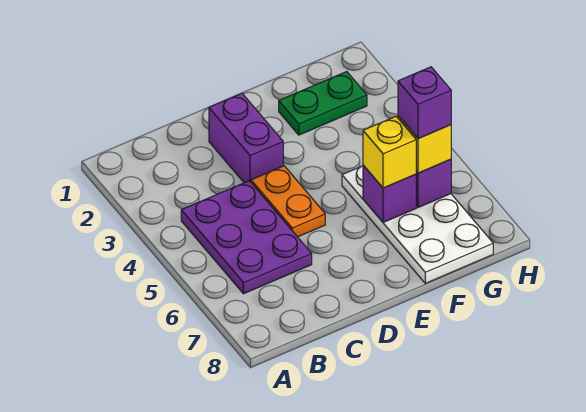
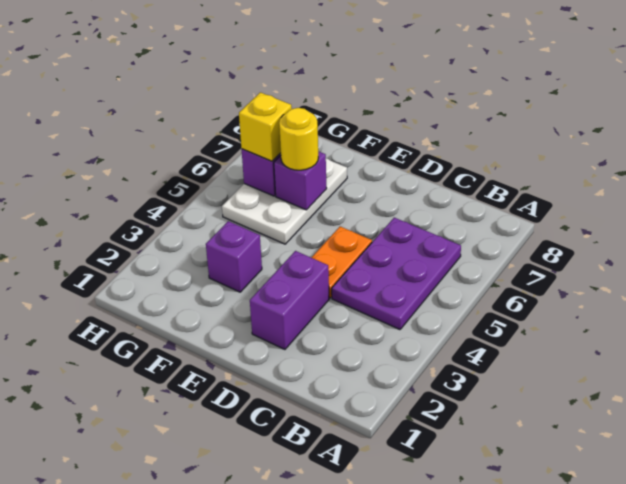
green 1x2 plate [279,72,367,135] -> none
white 2x4 plate [342,166,493,283] -> white 2x3 plate [222,159,347,244]
yellow 1x1 brick [363,116,416,188] -> yellow 1x1 round brick [279,108,318,170]
purple 1x1 brick [398,67,451,139] -> purple 1x1 brick moved to [206,221,262,292]

